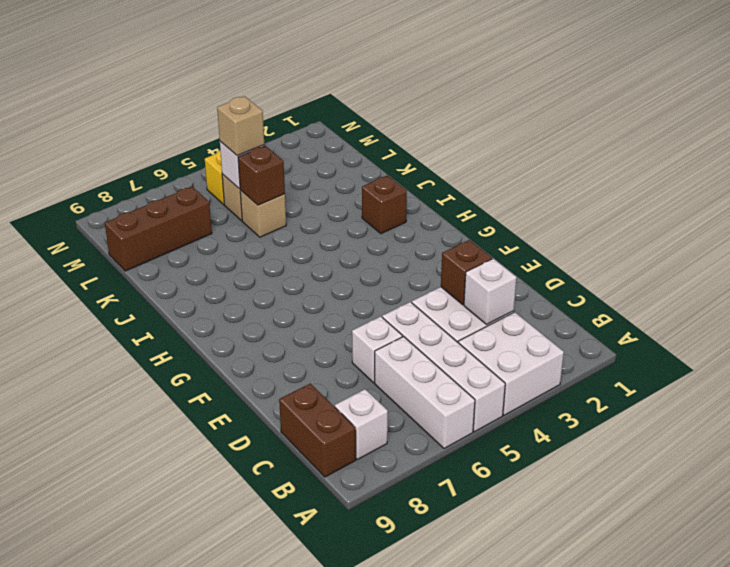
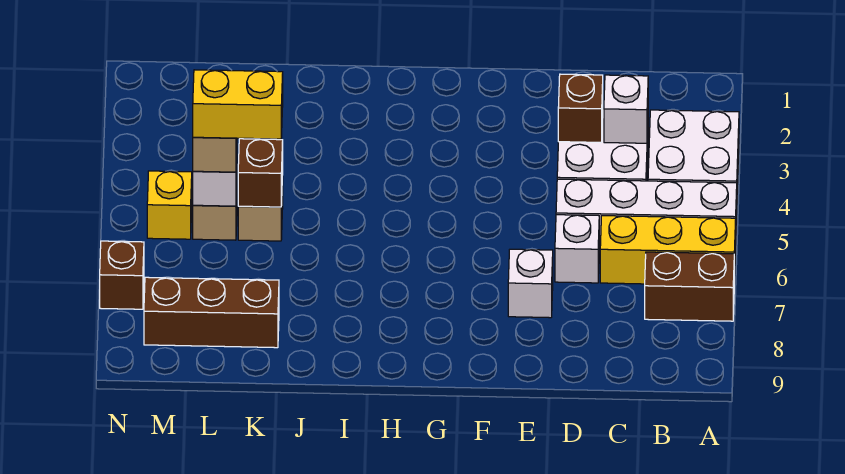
white 1x3 brick [375,337,475,449] -> yellow 1x3 brick [600,216,736,284]
white 1x1 brick [335,389,388,460] -> white 1x1 brick moved to [508,249,553,318]
brown 1x2 brick [279,384,356,477] -> brown 1x2 brick moved to [645,252,734,321]
brown 1x1 brick [362,175,407,234] -> brown 1x1 brick moved to [100,241,144,309]
none -> yellow 1x2 brick [193,70,283,139]
brown 1x3 brick [105,187,212,271] -> brown 1x3 brick turned to [144,277,279,348]

